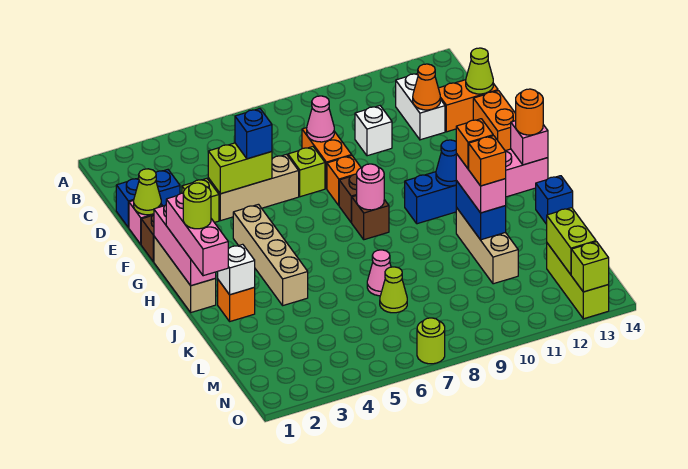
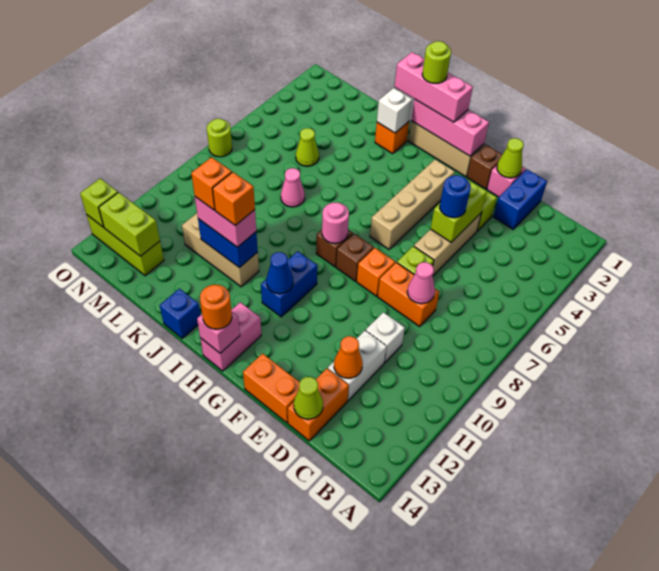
white 1x2 brick [396,73,445,140] -> white 1x2 brick turned to [328,331,387,400]
blue 1x1 brick [235,109,272,159] -> blue 1x1 round brick [440,175,471,218]
tan 1x4 brick [233,204,308,305] -> tan 1x4 brick turned to [370,159,454,249]
lime 1x1 cone [380,267,407,313] -> lime 1x1 cone moved to [296,128,319,166]

